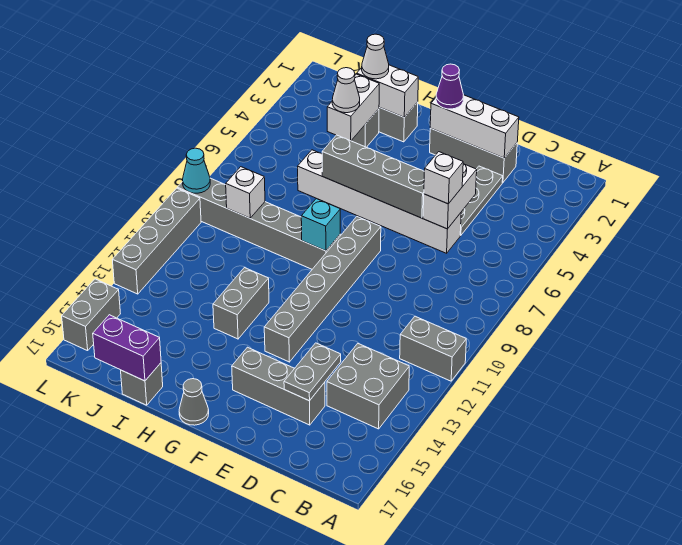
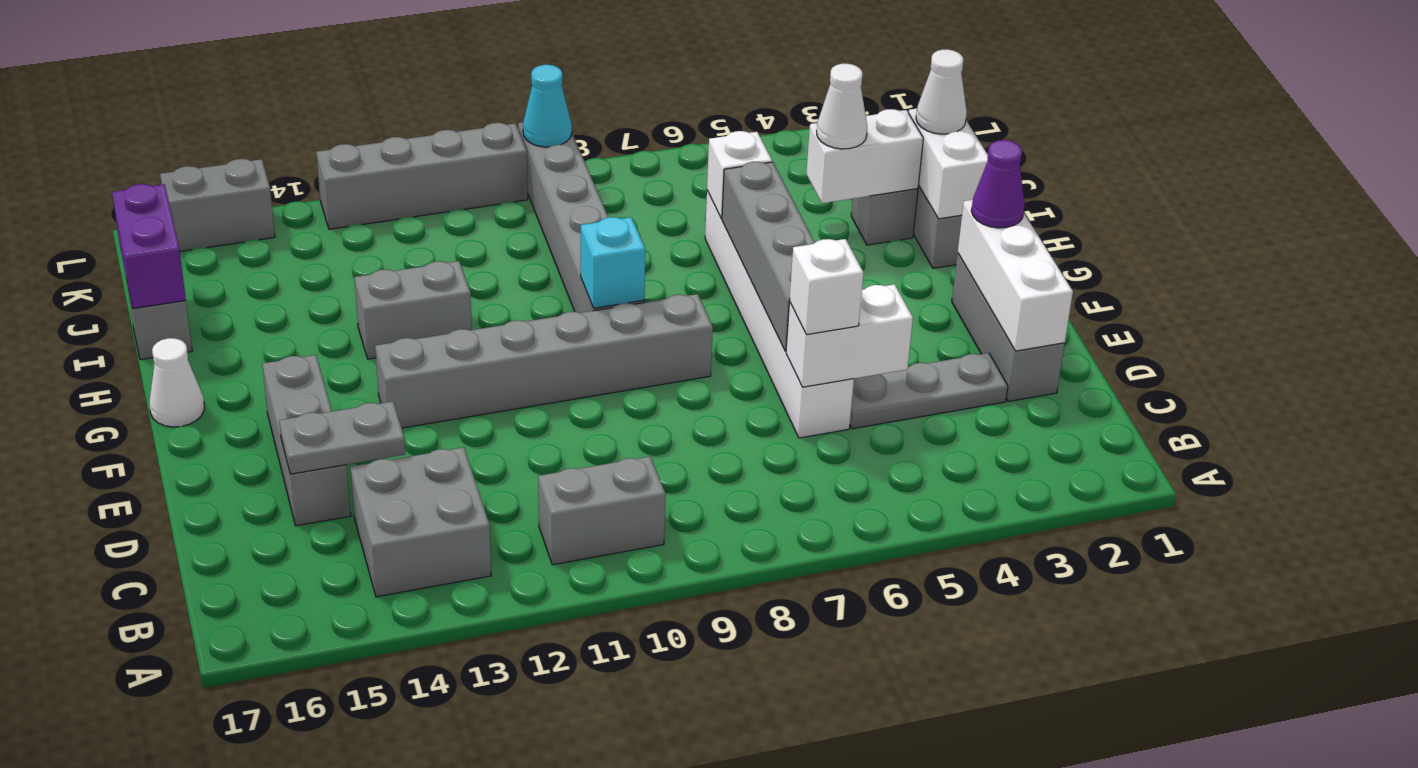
grey 1x2 brick [400,316,466,381] -> grey 1x2 brick turned to [538,456,666,565]
grey 1x1 cone [179,379,209,425] -> white 1x1 cone [149,338,204,427]
white 1x1 brick [226,167,265,218] -> white 1x1 brick moved to [707,131,772,219]

